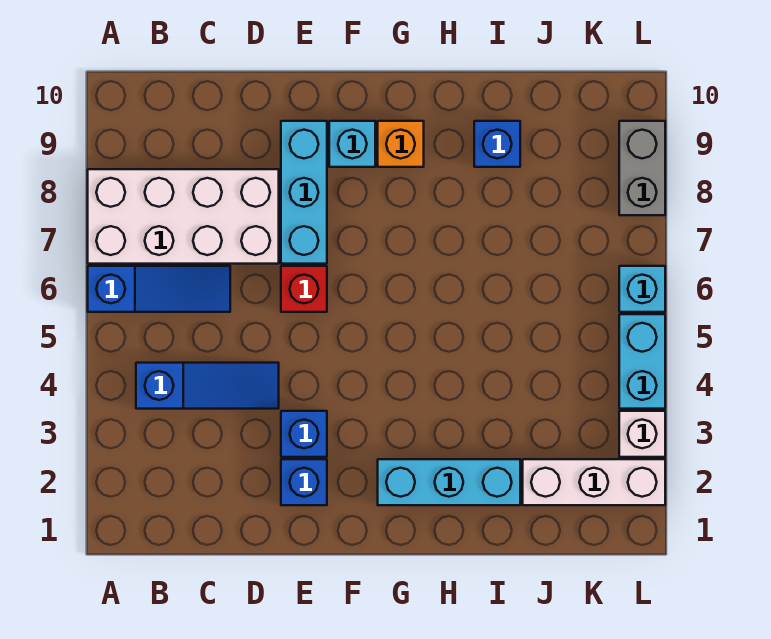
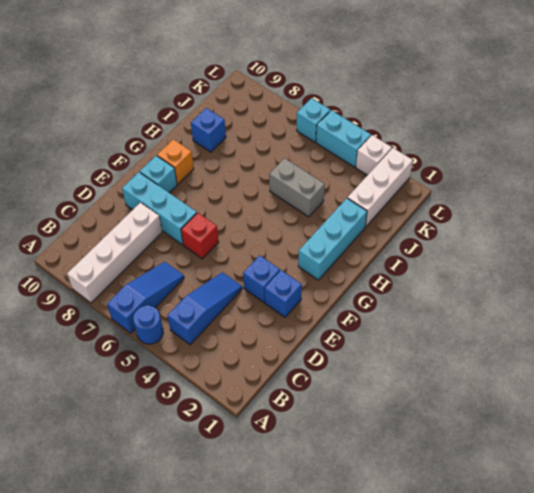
none -> blue 1x1 round brick [133,306,163,344]
white 2x4 brick [88,169,279,264] -> white 1x4 brick [67,203,162,303]
grey 1x2 brick [619,121,665,215] -> grey 1x2 brick moved to [269,158,325,217]

